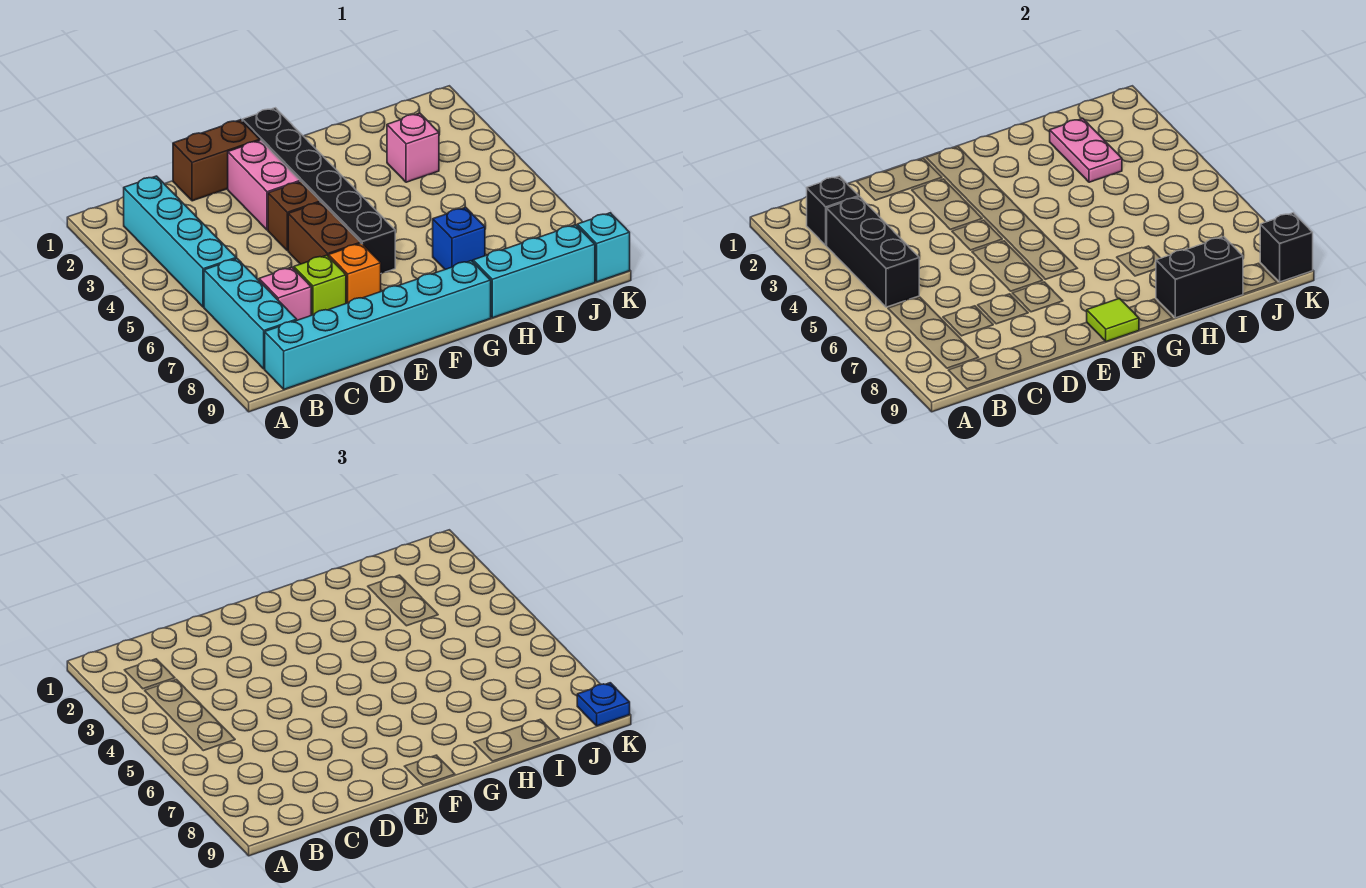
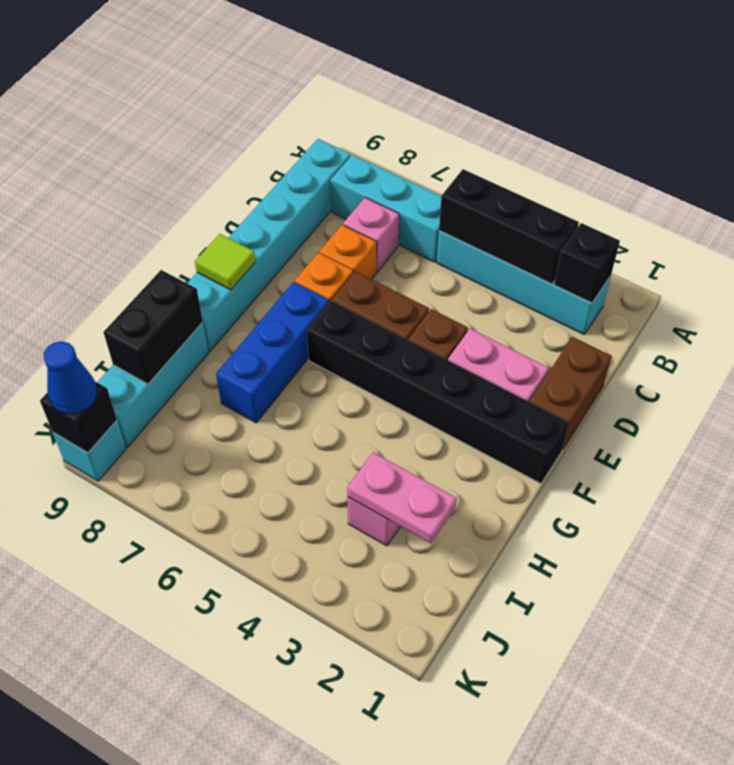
lime 1x1 brick [294,255,346,315] -> orange 1x1 brick [319,225,377,279]
blue 1x1 brick [433,207,485,269] -> blue 1x3 brick [216,282,329,423]
blue 1x1 plate [577,683,630,726] -> blue 1x1 cone [44,341,97,414]

